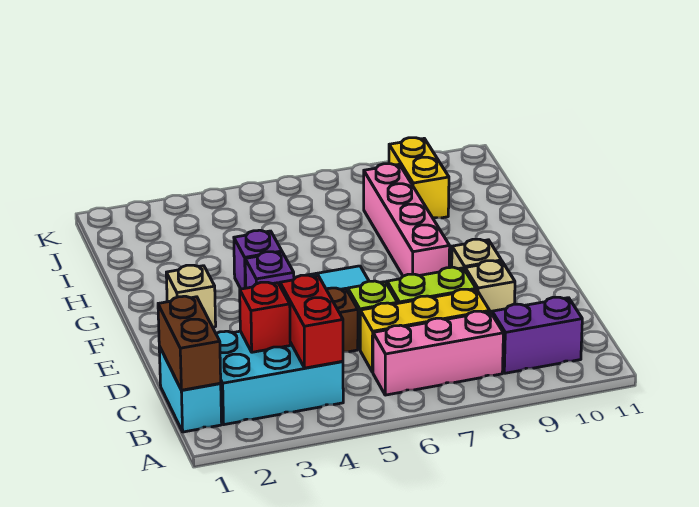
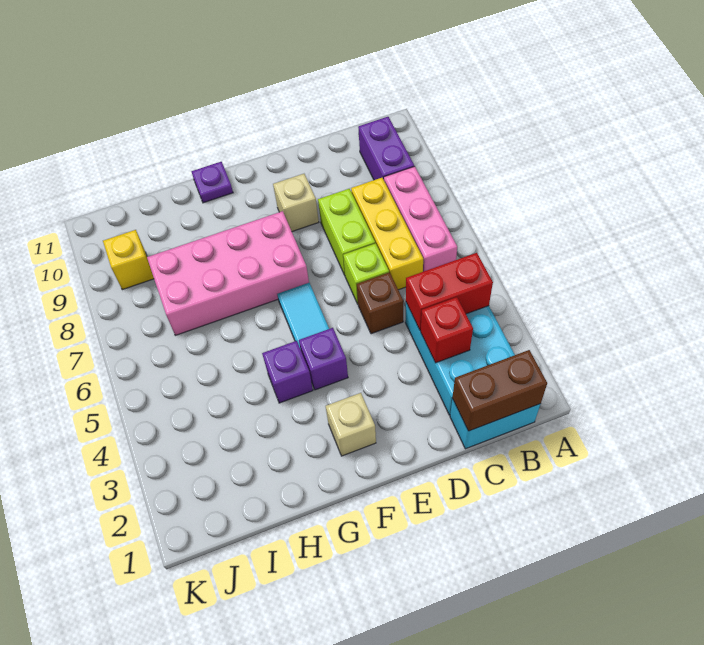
tan 1x1 brick [465,261,515,313] -> none
pink 1x4 brick [364,164,450,276] -> pink 2x4 brick [147,211,309,335]
none -> purple 1x1 plate [191,162,233,203]
yellow 1x2 brick [389,138,449,218] -> yellow 1x1 brick [103,230,154,290]

